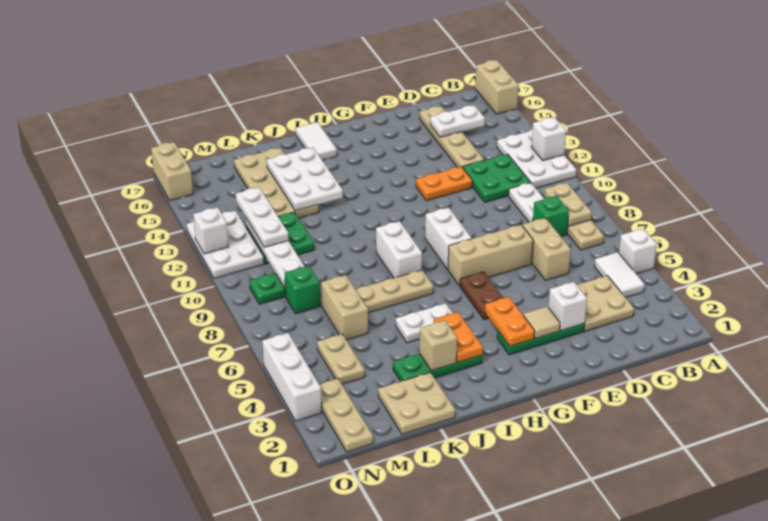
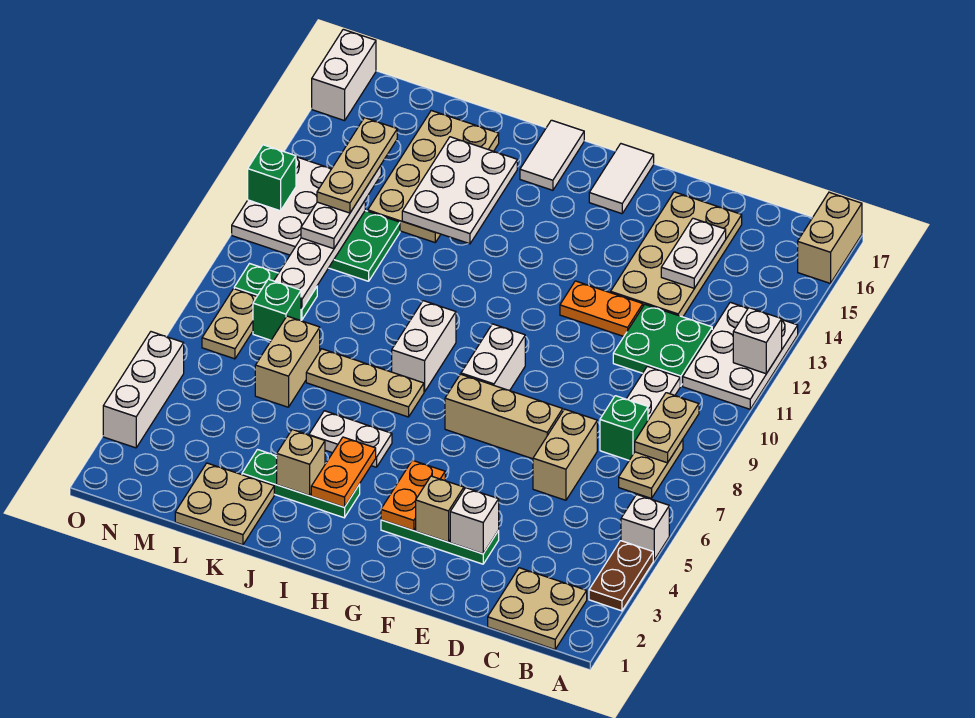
white 1x2 tile [594,252,645,297] -> white 1x2 tile moved to [589,144,654,214]
tan 2x2 plate [577,276,634,331] -> tan 2x2 plate moved to [488,568,587,649]
white 1x2 plate [430,105,485,137] -> white 1x2 plate turned to [661,218,726,288]
tan 1x4 plate [420,106,484,168] -> tan 2x4 plate [611,192,742,317]
tan 1x1 tile [523,306,560,339] -> tan 1x1 brick [416,476,464,542]
brown 1x2 plate [460,272,503,319] -> brown 1x2 plate moved to [589,541,653,611]
tan 1x2 plate [317,334,365,384] -> tan 1x2 plate moved to [202,289,257,359]
tan 1x3 plate [319,379,373,452] -> tan 1x3 plate moved to [317,118,397,213]
white 1x1 brick [193,207,228,254] -> green 1x1 brick [248,145,296,211]
tan 1x2 brick [151,142,193,200] -> white 1x2 brick [312,29,376,121]

